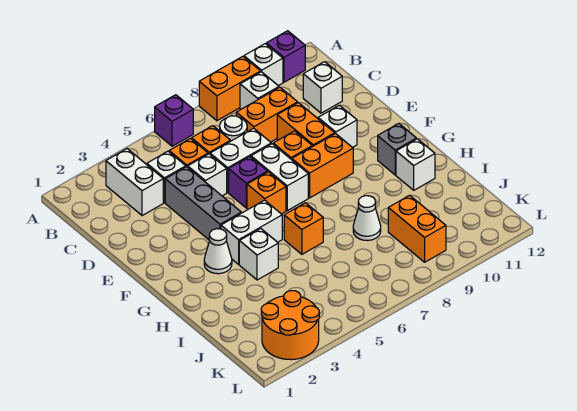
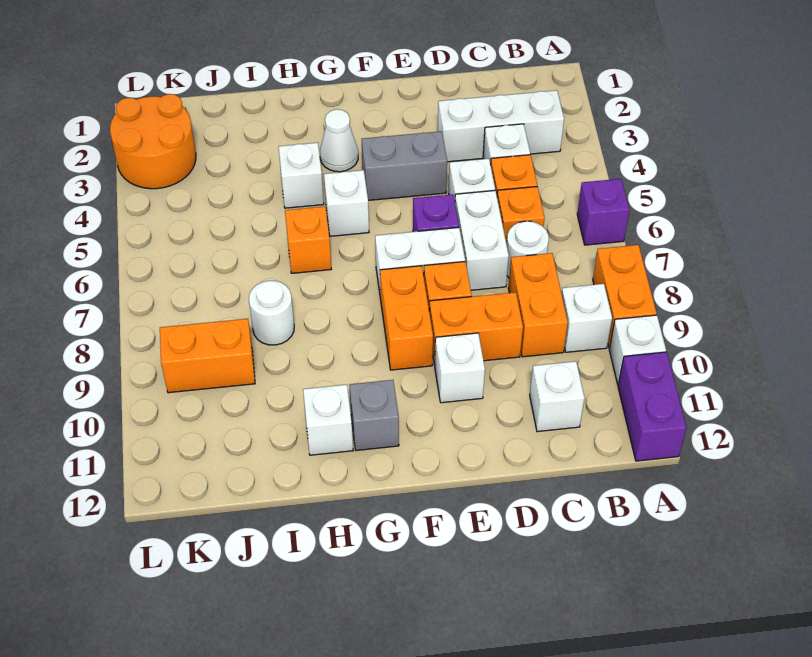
purple 1x1 brick [266,31,305,82] -> purple 1x2 brick [618,352,687,461]
white 1x2 brick [106,149,163,216] -> white 1x3 brick [438,90,564,162]
grey 1x3 brick [165,167,241,240] -> grey 1x2 brick [362,131,447,200]
orange 1x1 brick [247,172,286,214] -> none
white 1x2 brick [221,200,282,264] -> white 1x1 brick [324,170,369,236]
white 1x1 cone [353,196,381,241] -> white 1x1 round brick [249,281,294,345]

